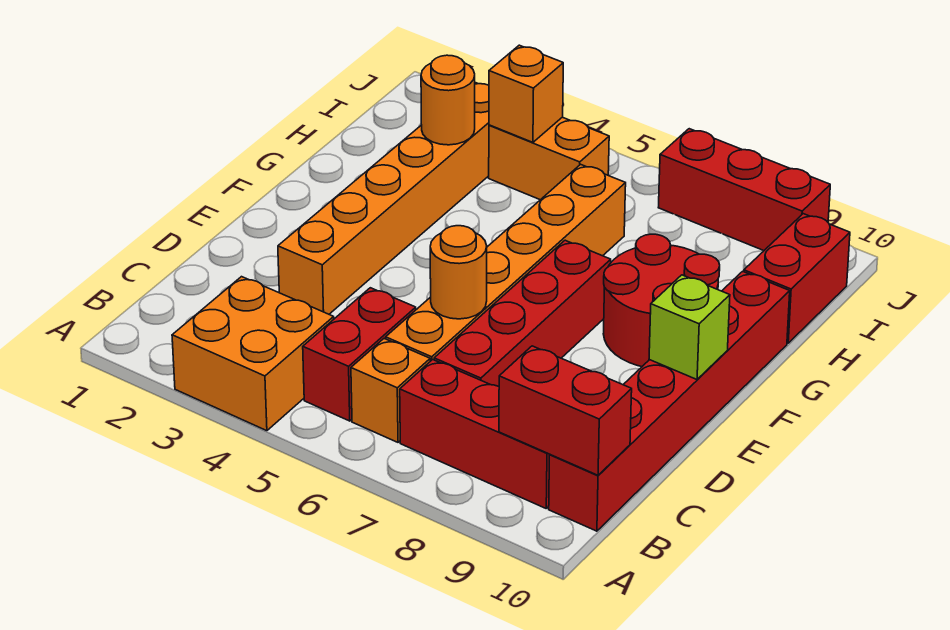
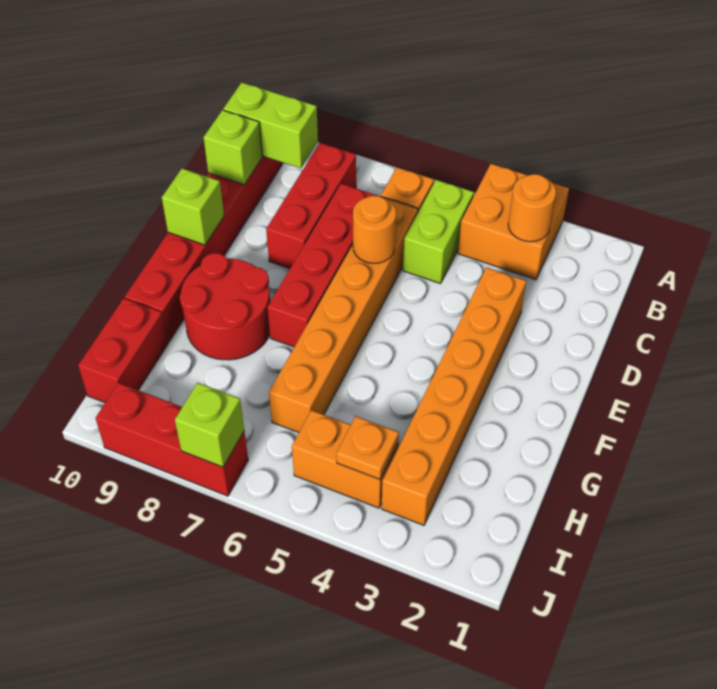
red 1x2 brick [303,288,416,421] -> lime 1x2 brick [403,180,474,284]
red 1x3 brick [400,360,550,508] -> red 1x3 brick turned to [266,143,356,269]
red 1x2 brick [499,346,632,475] -> lime 1x2 brick [223,83,318,168]
none -> lime 1x1 brick [204,110,262,185]
orange 1x1 round brick [421,55,475,145] -> orange 1x1 round brick moved to [508,174,556,242]
orange 1x1 brick [489,45,563,142] -> orange 1x1 plate [336,416,399,479]
none -> lime 1x1 brick [175,383,244,467]

